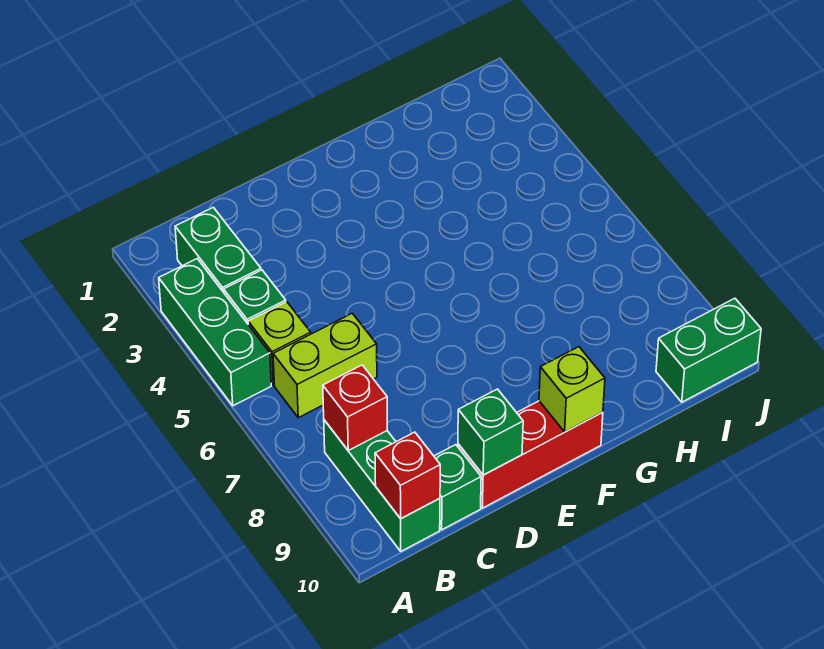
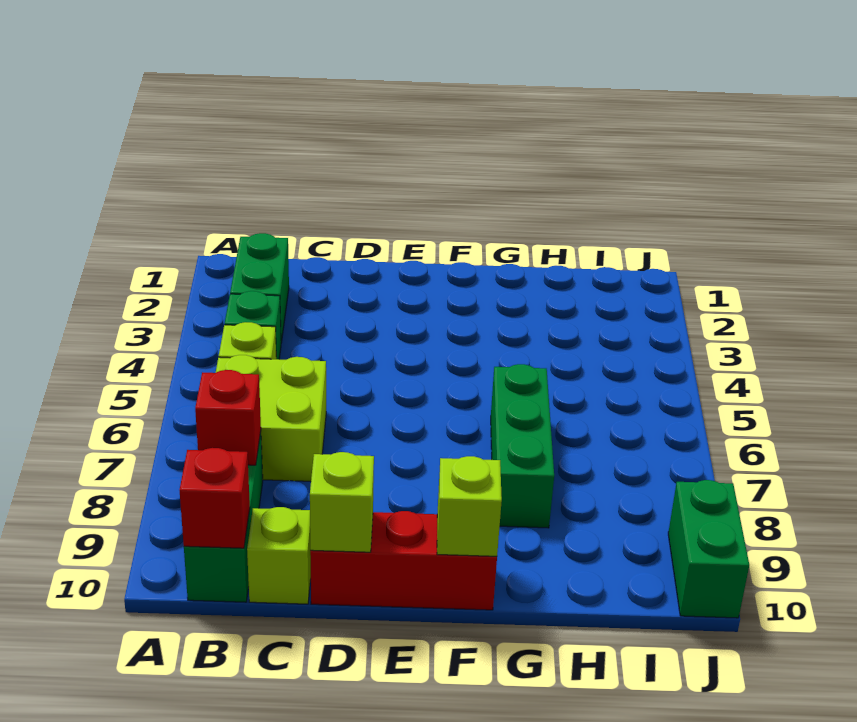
green 1x3 brick [159,259,271,406] -> green 1x3 brick moved to [491,364,554,528]
lime 1x2 brick [273,313,377,418] -> lime 2x2 brick [216,355,326,481]
green 1x1 brick [434,445,481,530] -> lime 1x1 brick [247,507,311,604]
green 1x1 brick [458,389,523,475] -> lime 1x1 brick [310,452,374,552]
green 1x2 brick [656,298,761,402] -> green 1x2 brick turned to [668,480,749,618]

